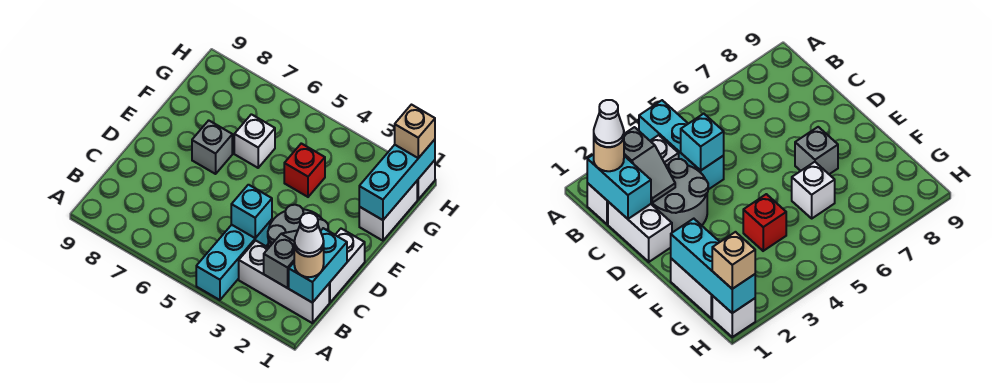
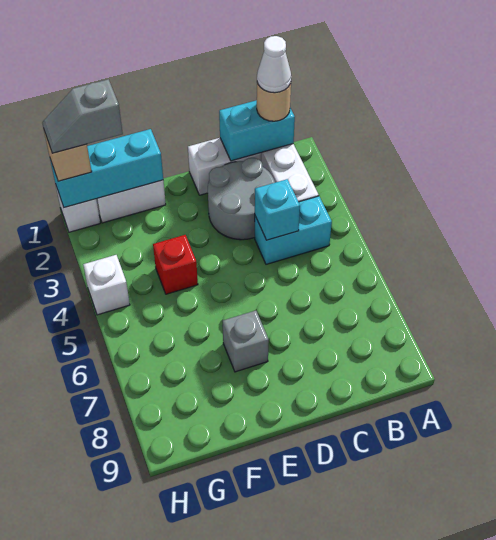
cyan 1x3 brick [196,219,272,300] -> cyan 1x2 brick [255,196,332,264]
grey 1x2 slope [264,230,298,288] -> grey 1x2 slope moved to [42,79,123,153]
white 1x1 brick [234,114,275,168] -> white 1x1 brick moved to [83,255,130,315]

